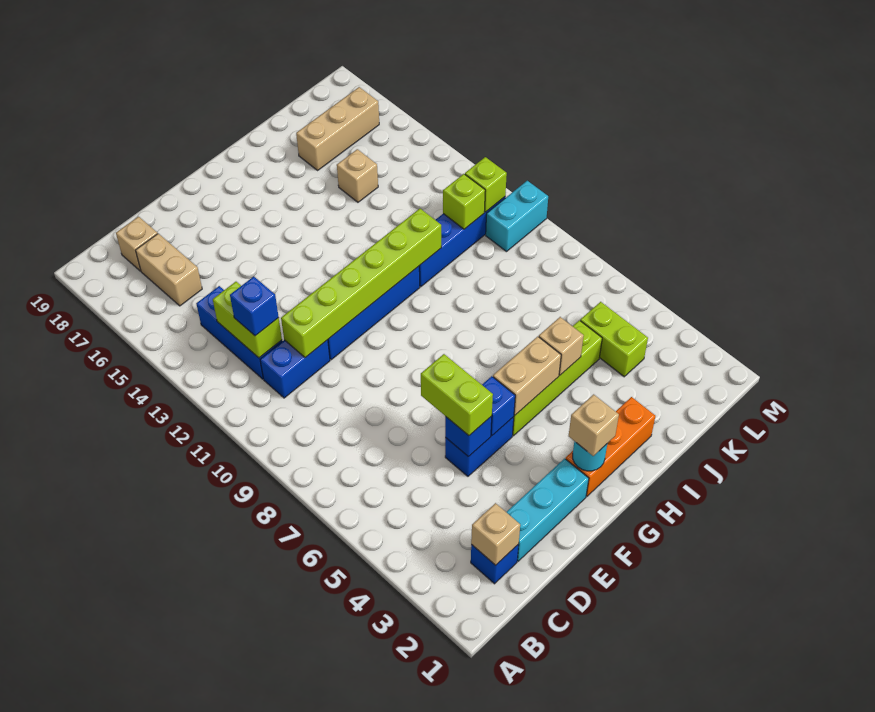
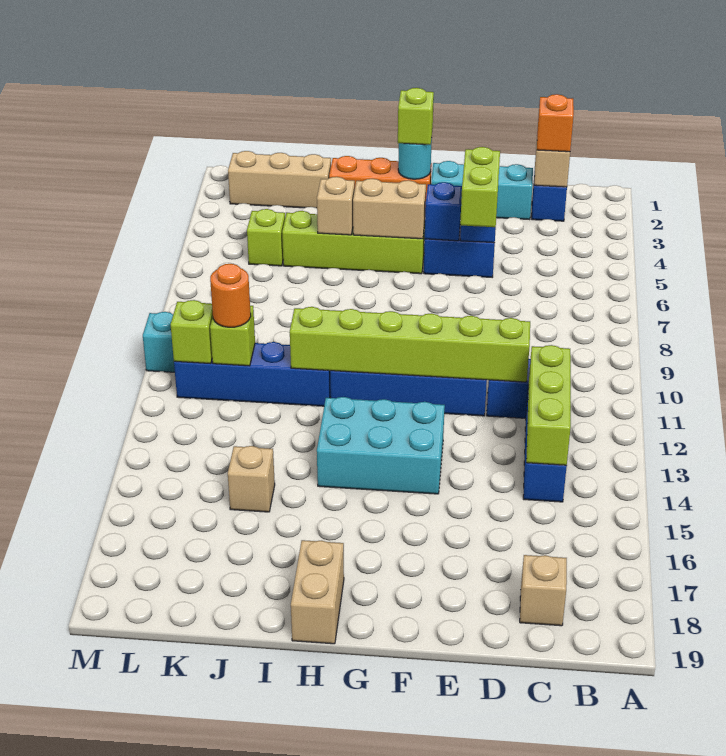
none -> orange 1x1 brick [537,94,574,152]
lime 1x2 brick [213,282,282,358] -> lime 1x3 brick [526,345,571,465]
blue 1x1 brick [230,277,279,336] -> none
tan 1x2 brick [136,234,202,306] -> tan 1x2 brick moved to [291,540,344,644]
none -> cyan 2x3 brick [317,397,445,494]
tan 1x1 brick [569,394,619,456] -> lime 1x1 brick [398,88,434,145]
tan 1x3 brick [296,87,379,170] -> tan 1x3 brick moved to [228,151,331,208]
lime 1x2 brick [580,302,648,377] -> lime 1x1 brick [247,209,285,266]
none -> orange 1x1 round brick [210,264,251,327]

